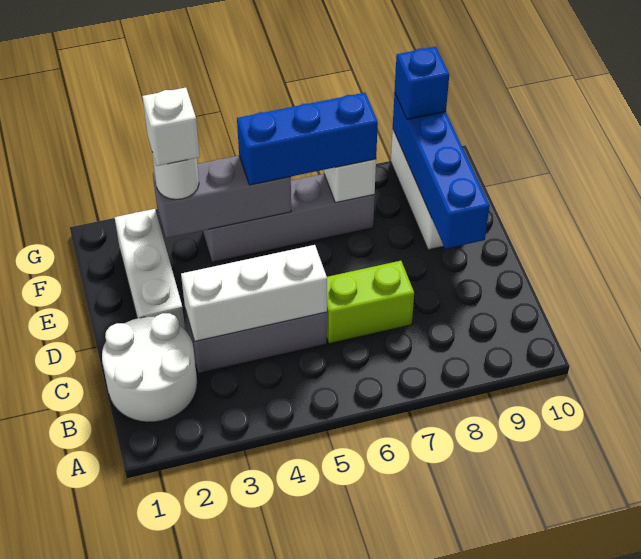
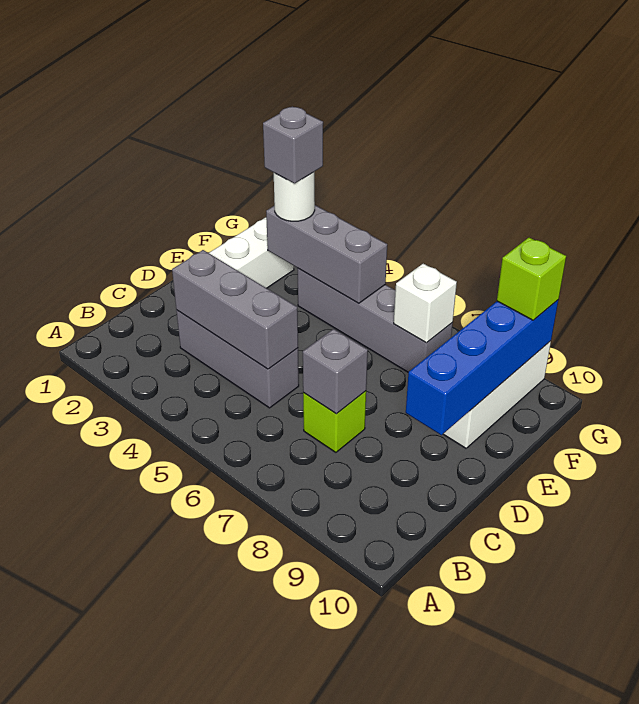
white 2x2 round brick [102,313,197,422] -> none
white 1x3 brick [181,245,327,341] -> grey 1x3 brick [172,250,298,369]
lime 1x2 brick [327,261,414,344] -> lime 1x1 brick [303,391,366,452]
none -> grey 1x1 brick [303,329,368,414]
white 1x1 brick [142,88,200,166] -> grey 1x1 brick [263,106,323,183]
blue 1x3 brick [237,93,378,185] -> none
blue 1x1 brick [395,47,449,119] -> lime 1x1 brick [497,238,566,320]

